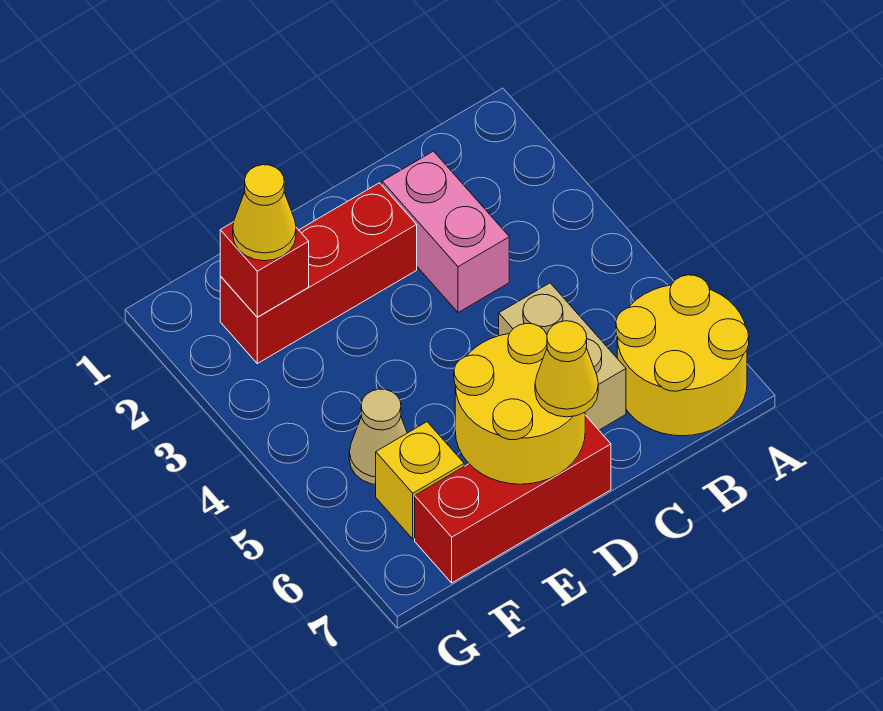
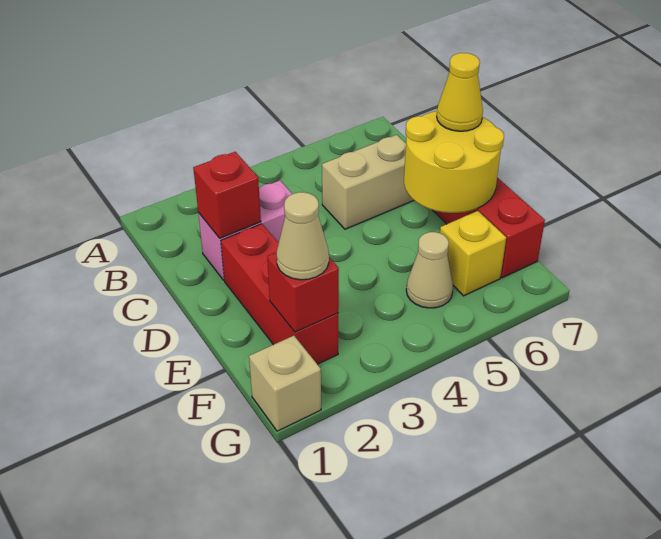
yellow 2x2 round brick [616,275,749,436] -> none
none -> red 1x1 brick [193,152,261,238]
yellow 1x1 cone [233,165,296,261] -> tan 1x1 cone [277,192,329,280]
none -> tan 1x1 brick [249,336,321,431]

